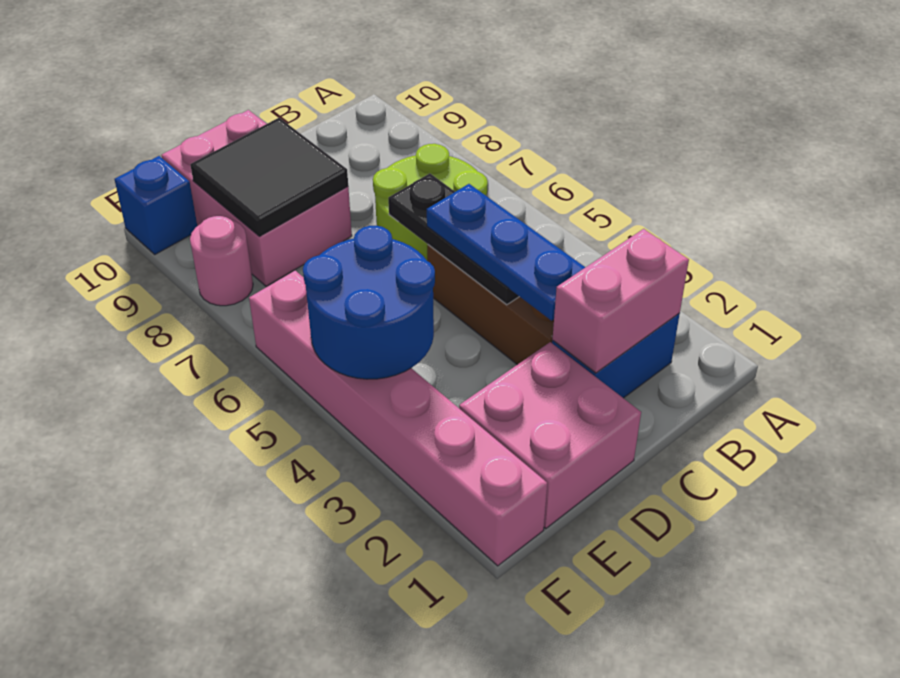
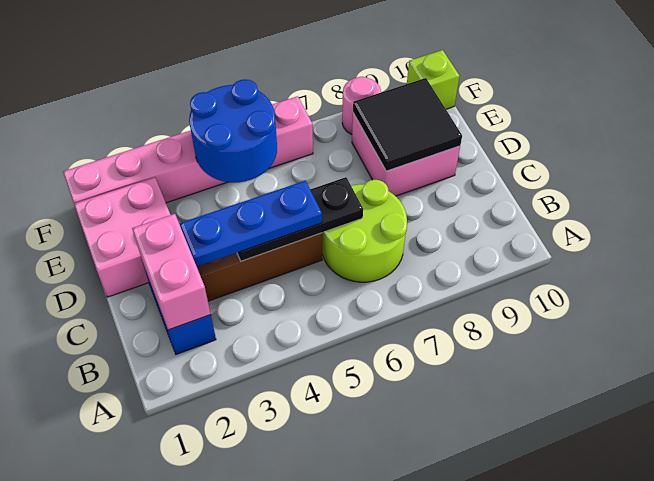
pink 2x3 brick [162,110,352,286] -> pink 2x2 brick [352,113,460,196]
blue 1x1 brick [114,156,197,254] -> lime 1x1 brick [407,50,460,109]

